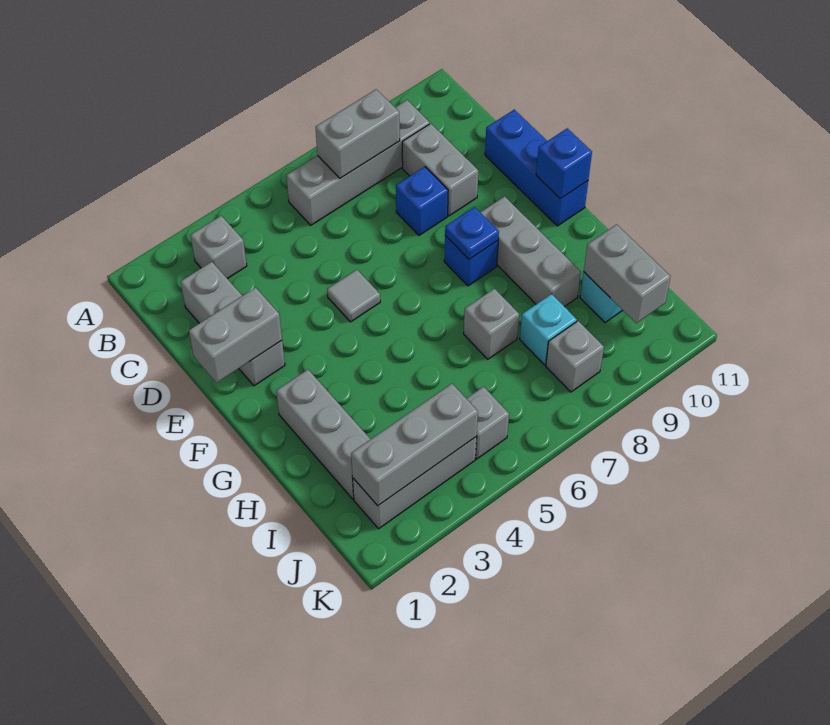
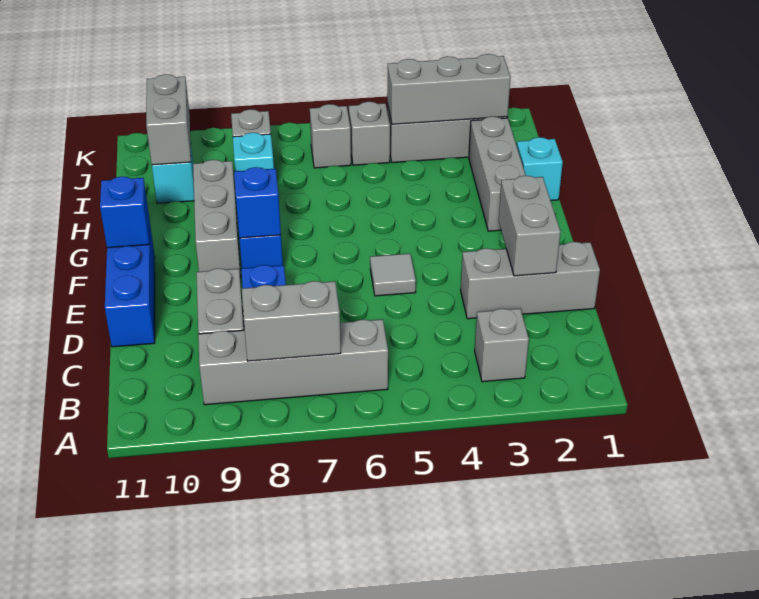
grey 1x3 brick [181,262,285,386] -> grey 1x3 brick turned to [461,242,600,319]
grey 1x2 brick [189,287,282,383] -> grey 1x2 brick turned to [499,176,561,276]
blue 1x1 plate [445,207,499,259] -> blue 1x1 brick [234,167,281,238]
none -> cyan 1x1 brick [517,137,563,200]
grey 1x1 brick [464,289,519,359] -> grey 1x1 brick moved to [310,104,351,168]

